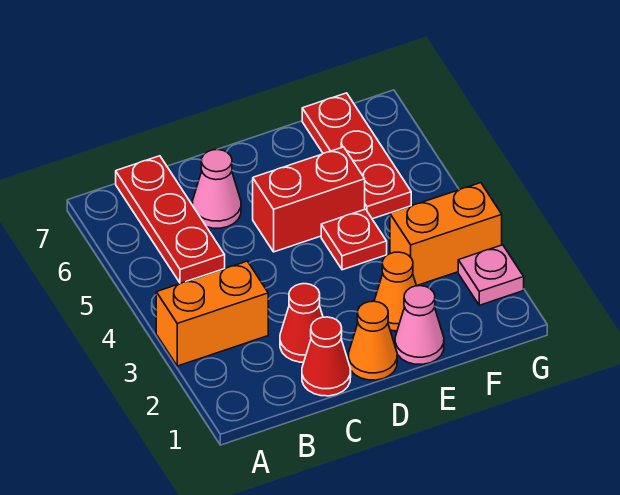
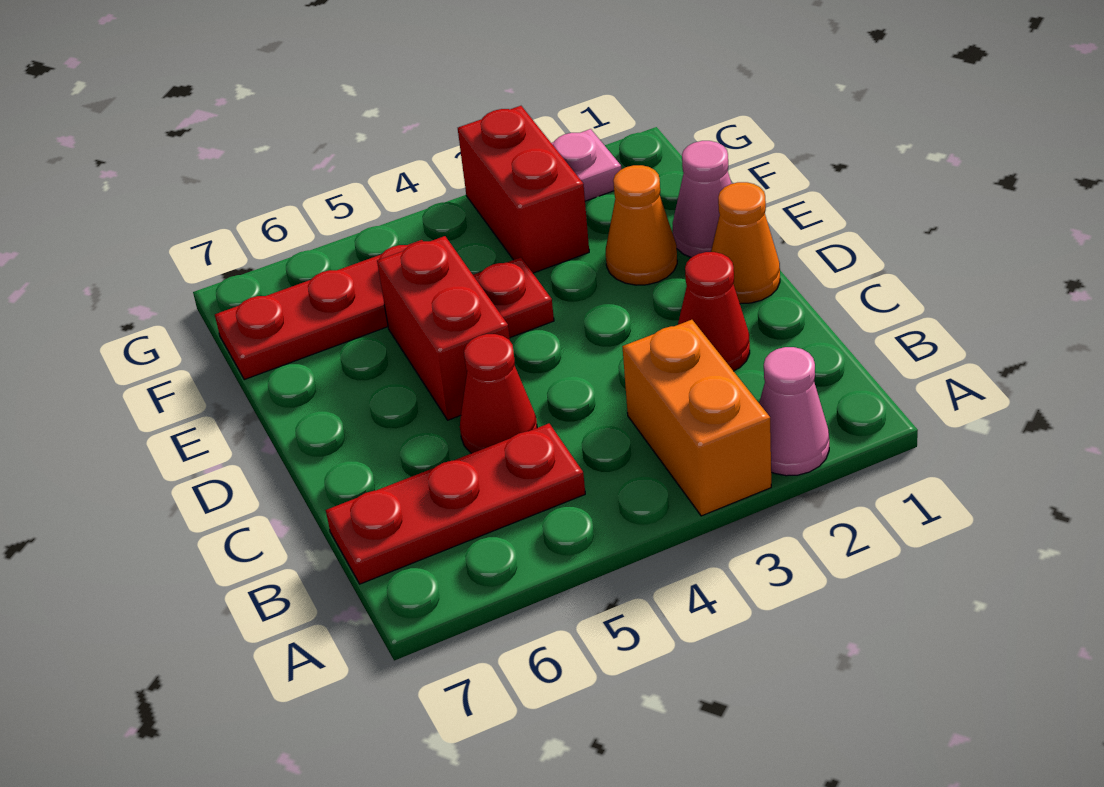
red 1x1 cone [302,317,351,396] -> red 1x1 cone moved to [460,334,537,453]
pink 1x1 cone [192,150,241,228] -> pink 1x1 cone moved to [759,347,829,476]
orange 1x2 brick [390,183,502,286] -> red 1x2 brick [458,106,589,273]

